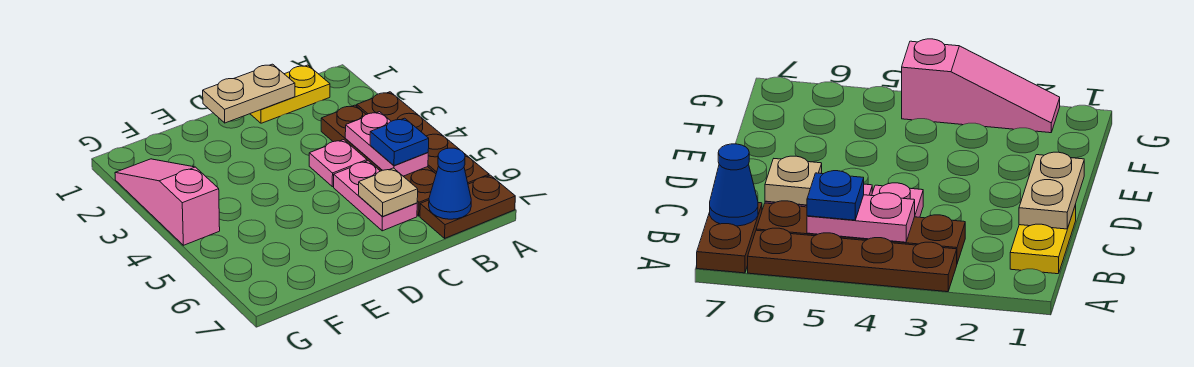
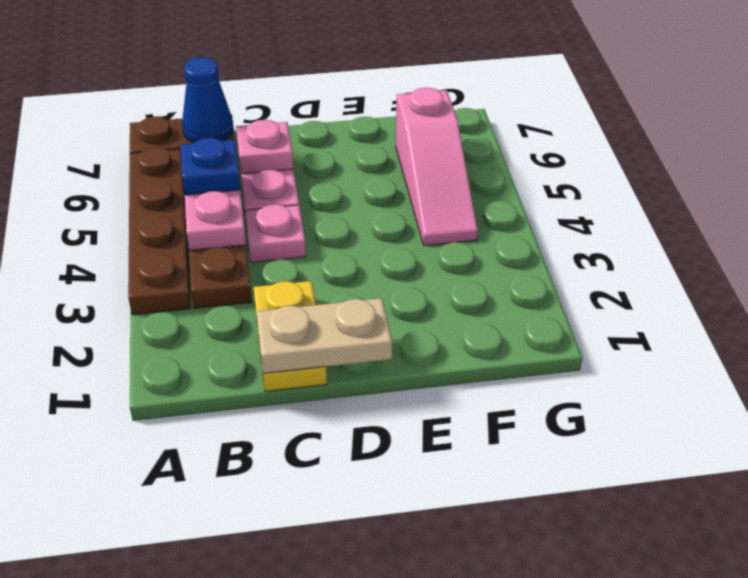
yellow 1x2 plate [250,65,330,123] -> yellow 1x2 plate turned to [254,281,327,392]
tan 1x1 plate [358,168,418,216] -> pink 1x1 plate [236,120,293,174]
pink 1x3 slope [115,159,220,245] -> pink 1x3 slope moved to [396,88,478,245]

